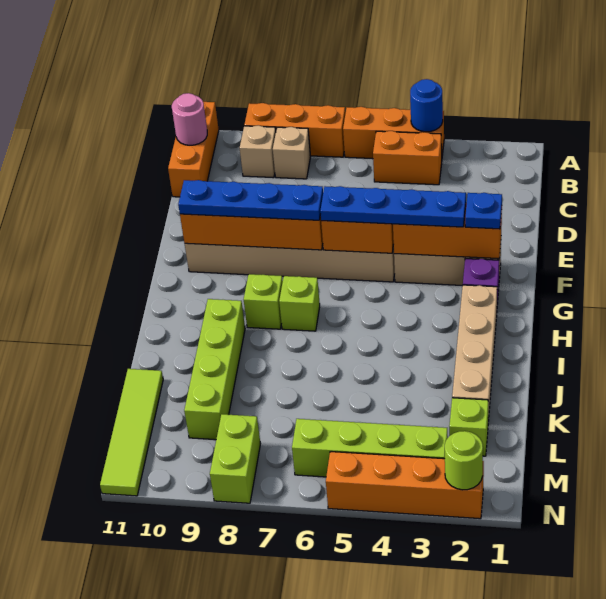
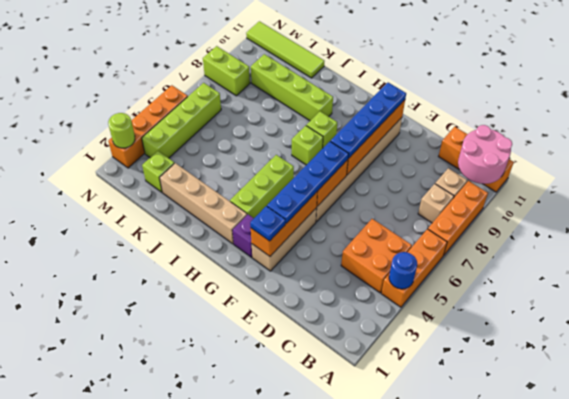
orange 1x2 brick [373,131,442,185] -> orange 2x2 brick [341,219,412,293]
pink 1x1 round brick [172,93,207,145] -> pink 2x2 round brick [458,125,512,184]
none -> lime 1x3 brick [230,155,294,218]

